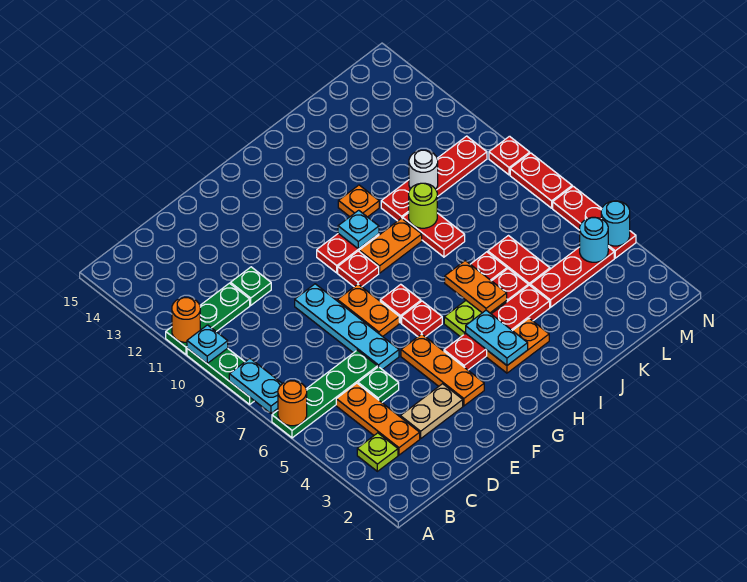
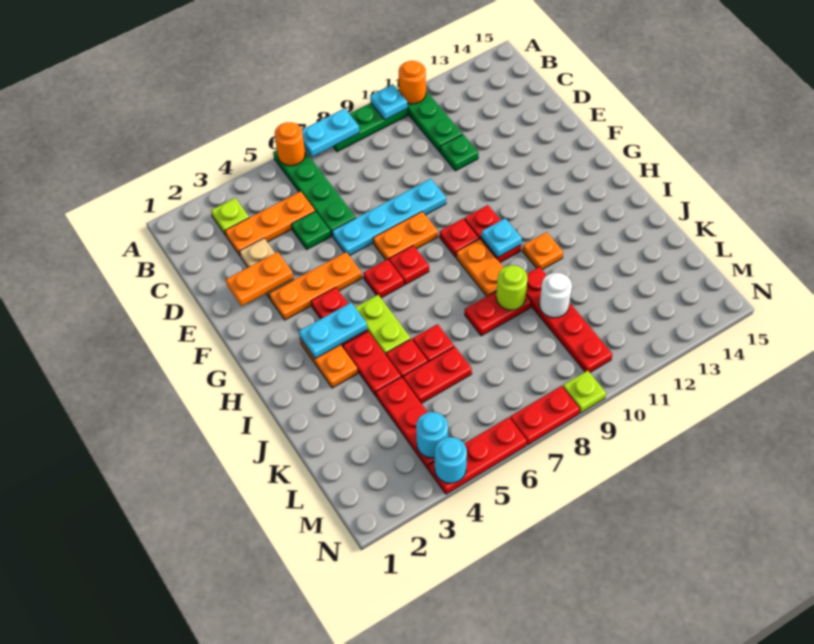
orange 1x2 plate [445,261,507,313] -> orange 1x2 plate moved to [226,252,293,306]
red 1x1 plate [489,136,530,175] -> lime 1x1 plate [563,370,606,413]

